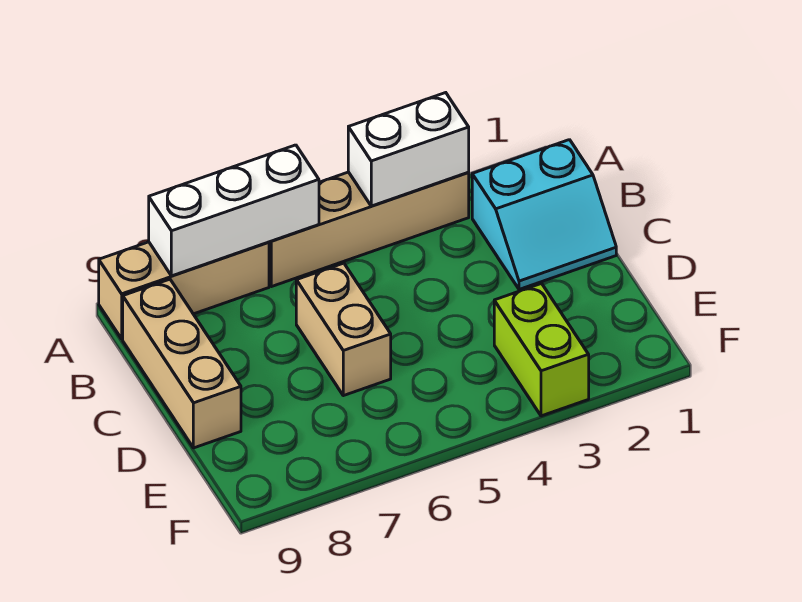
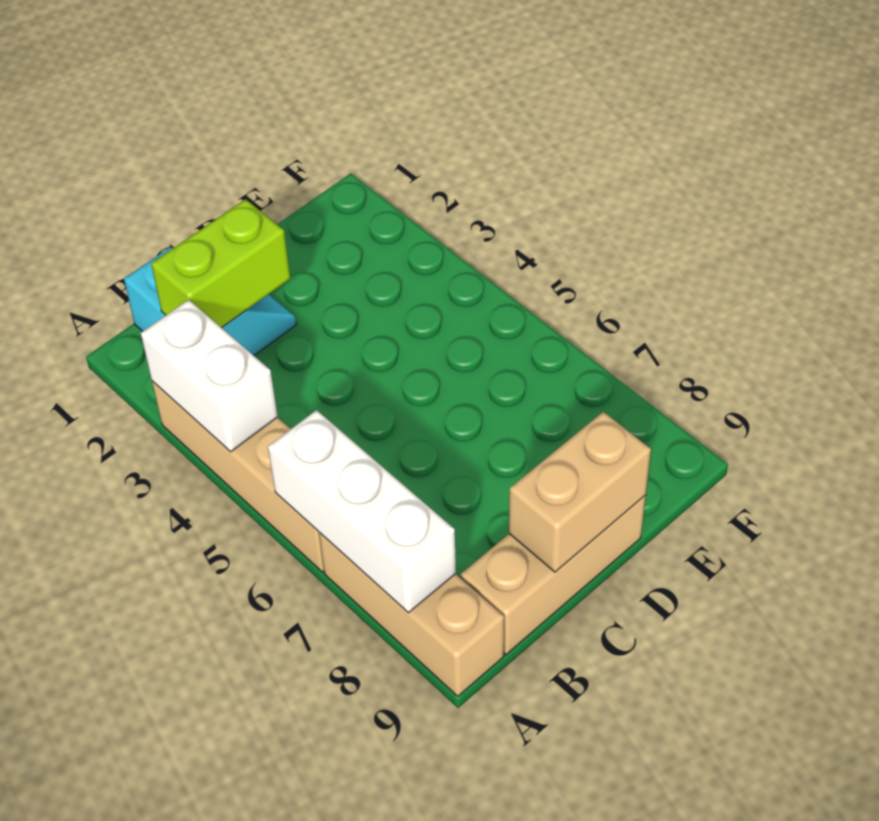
tan 1x2 brick [296,263,391,396] -> tan 1x2 brick moved to [509,412,651,572]
lime 1x2 brick [494,284,589,416] -> lime 1x2 brick moved to [151,199,290,328]

